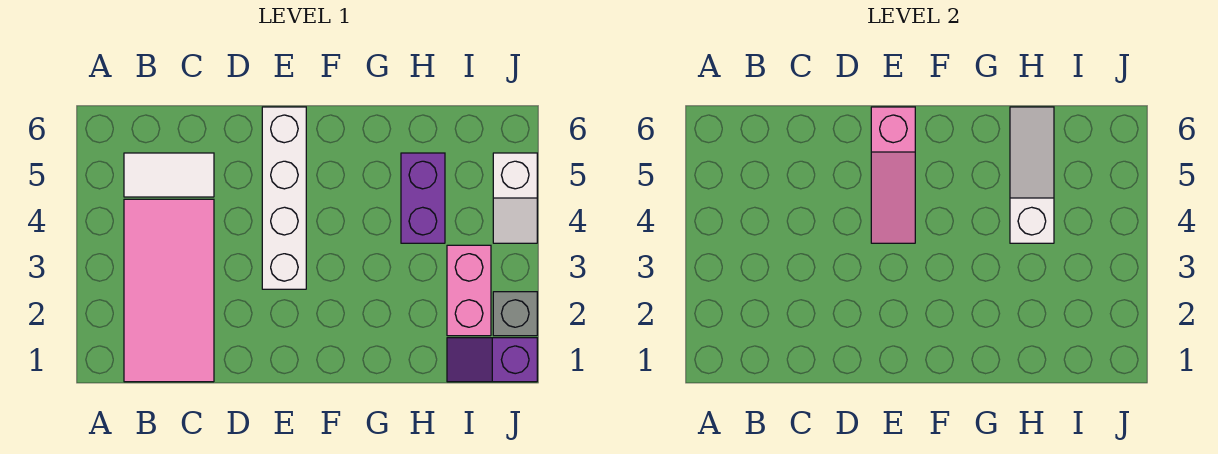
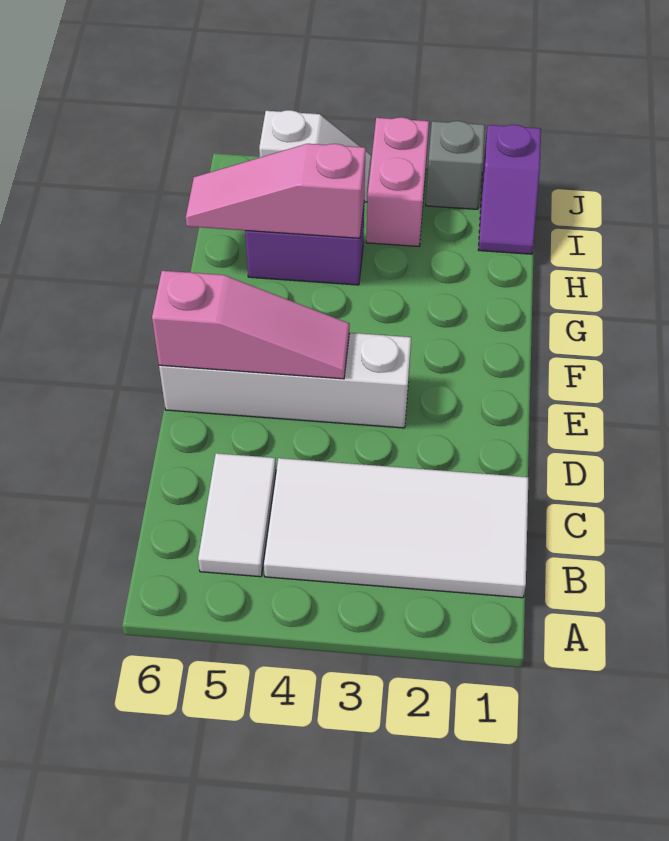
pink 2x4 tile [124,199,214,382] -> white 2x4 tile [264,458,528,598]
white 1x3 slope [1010,107,1054,243] -> pink 1x3 slope [186,144,366,238]
pink 1x2 brick [447,245,491,336] -> pink 1x2 brick turned to [366,117,429,246]

